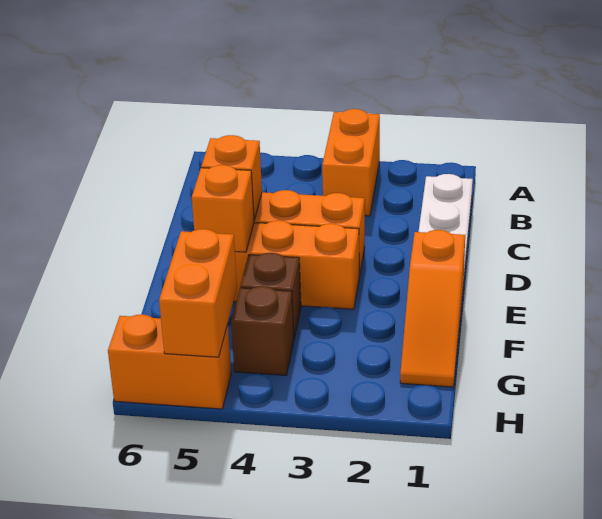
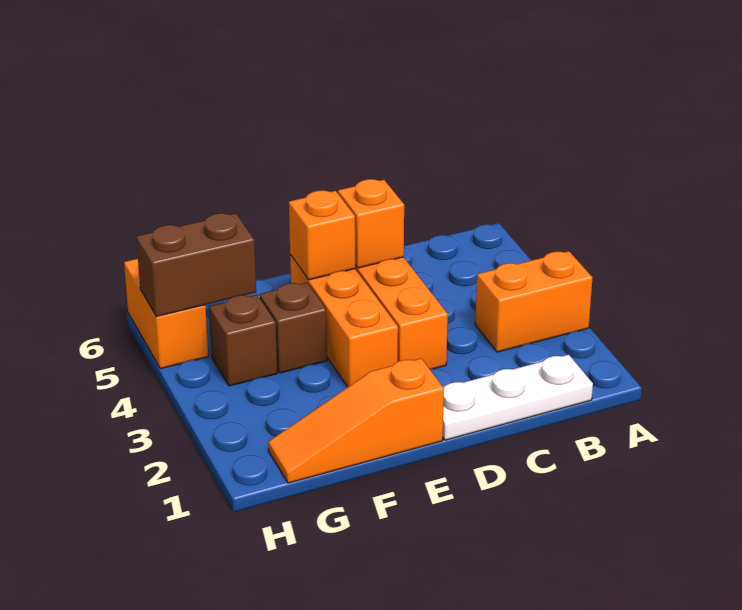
orange 1x2 brick [159,229,237,357] -> brown 1x2 brick [136,213,256,317]

